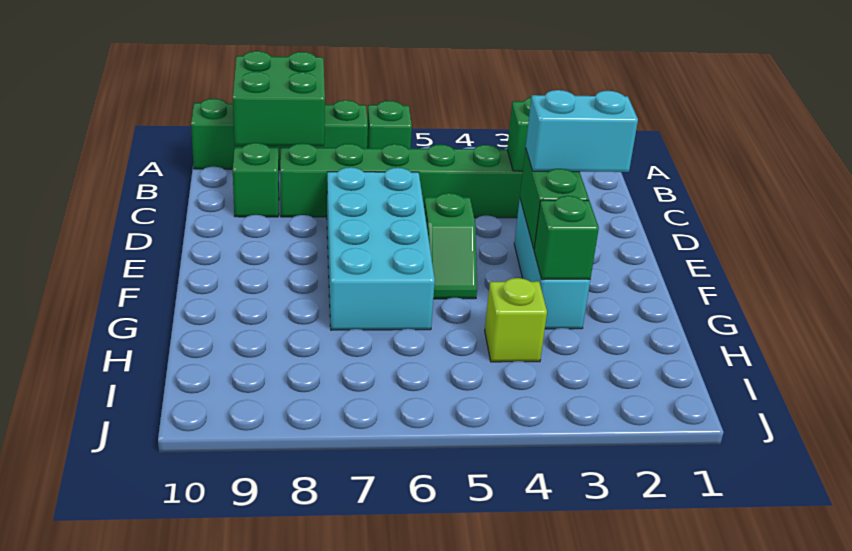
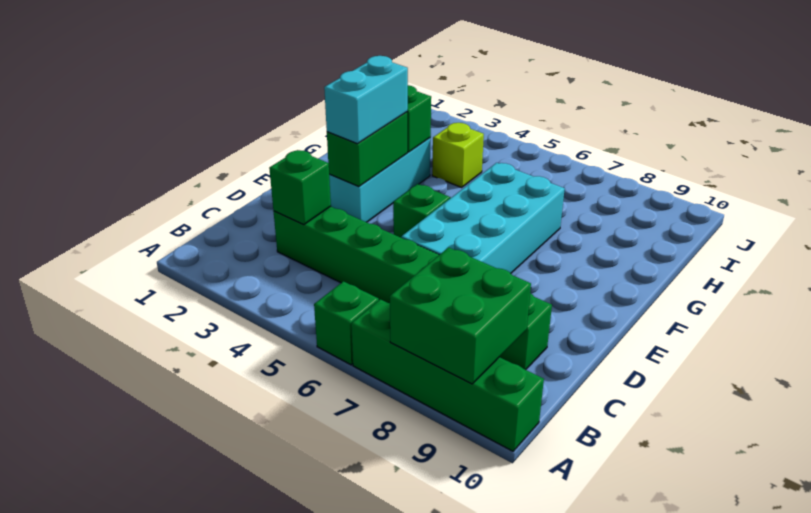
cyan 1x2 brick [526,90,638,172] -> cyan 1x2 brick turned to [324,56,408,144]

